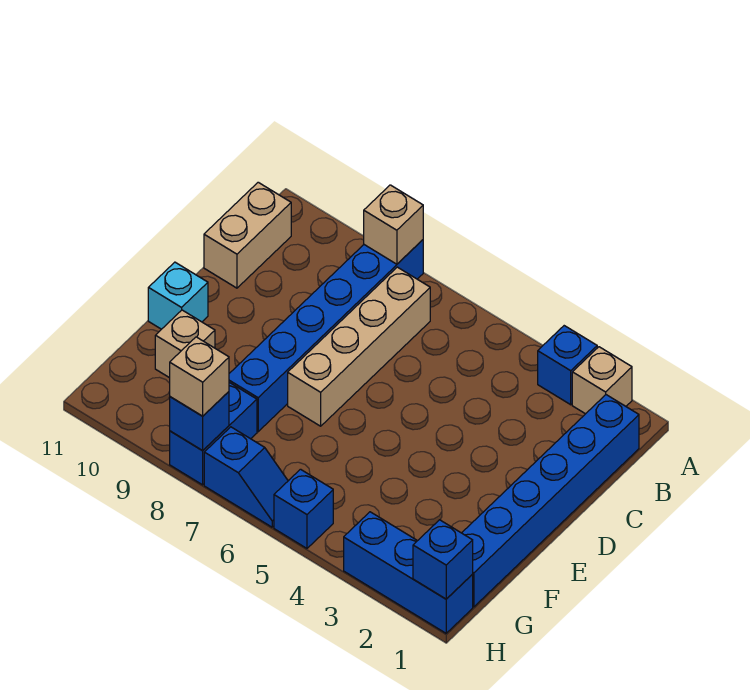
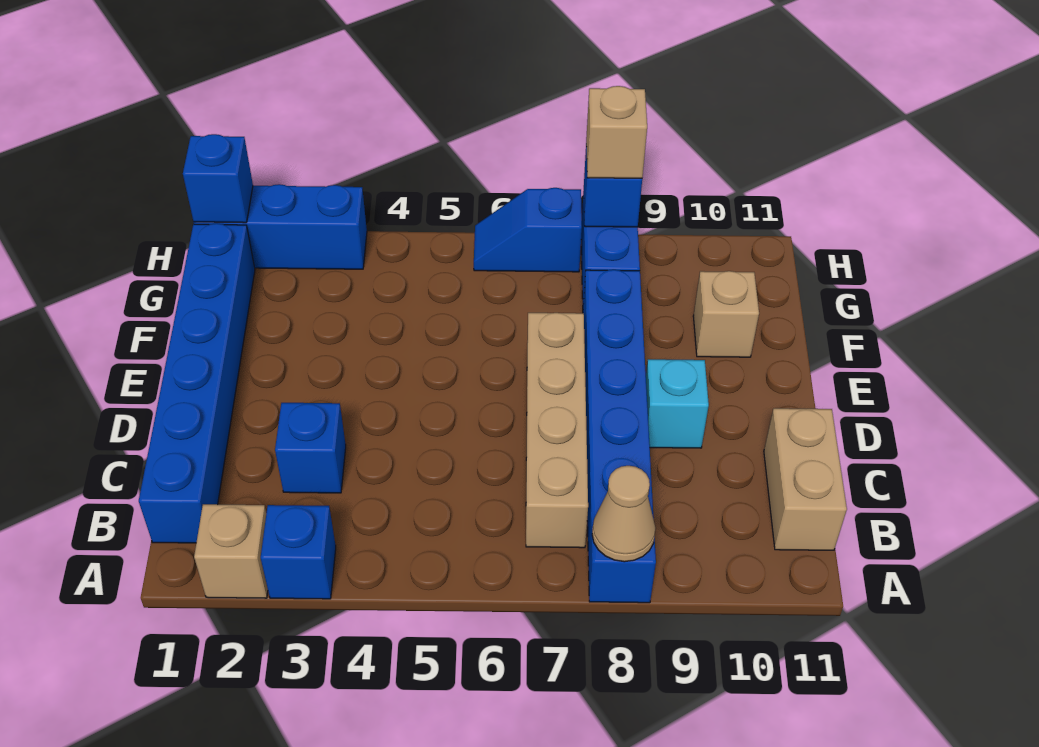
tan 1x1 brick [364,185,423,264] -> tan 1x1 cone [592,466,655,562]
cyan 1x1 brick [148,262,208,329] -> cyan 1x1 brick moved to [646,359,709,448]
blue 1x1 brick [274,469,333,548] -> blue 1x1 brick moved to [275,403,346,493]

